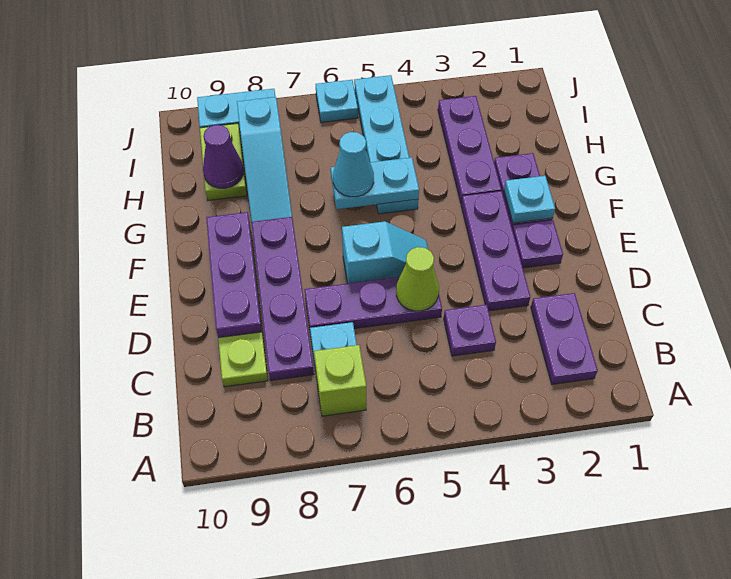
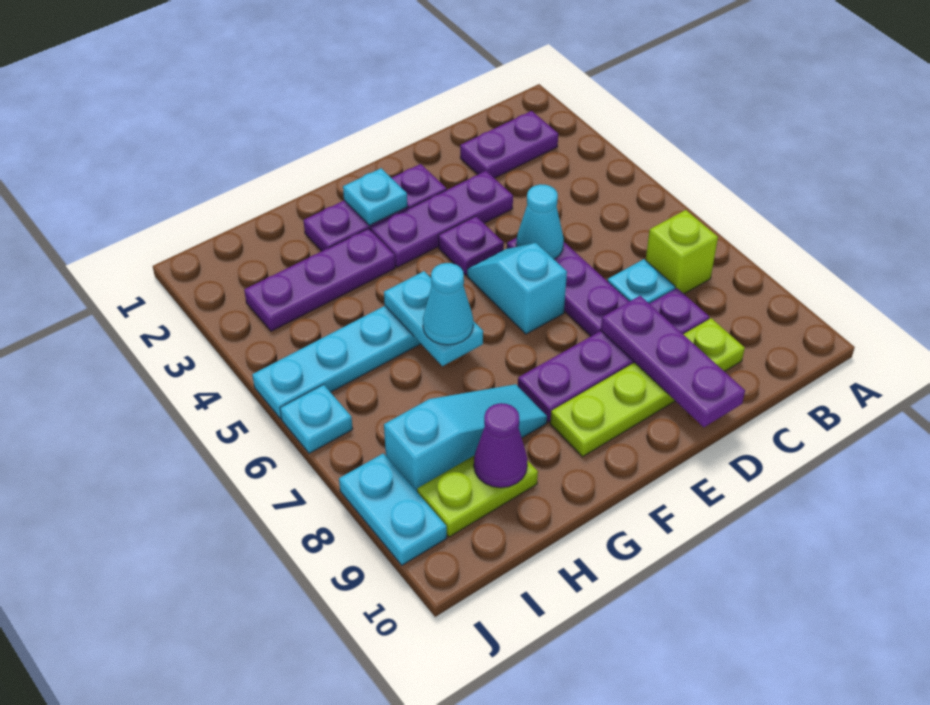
purple 1x1 plate [444,305,496,356] -> purple 1x1 plate moved to [438,216,504,275]
lime 1x1 cone [396,247,439,311] -> cyan 1x1 cone [516,184,564,259]
purple 1x3 plate [206,212,262,338] -> purple 1x3 plate turned to [601,296,745,427]

